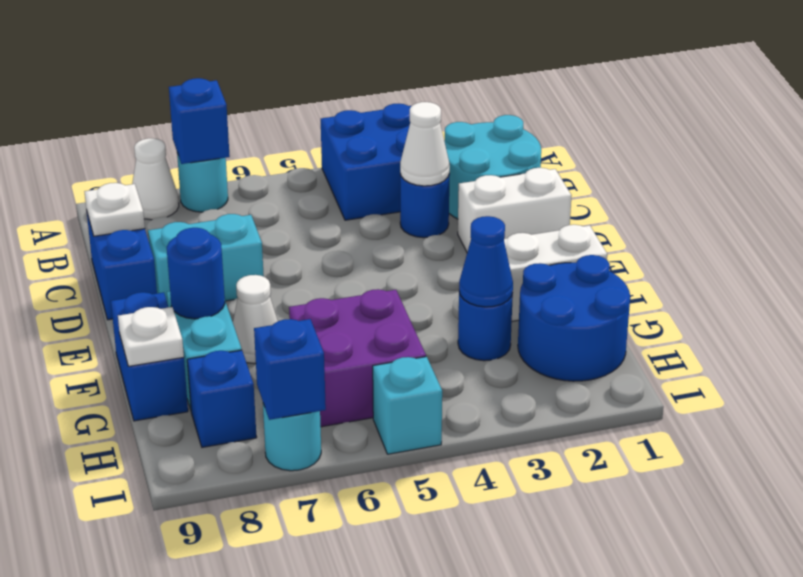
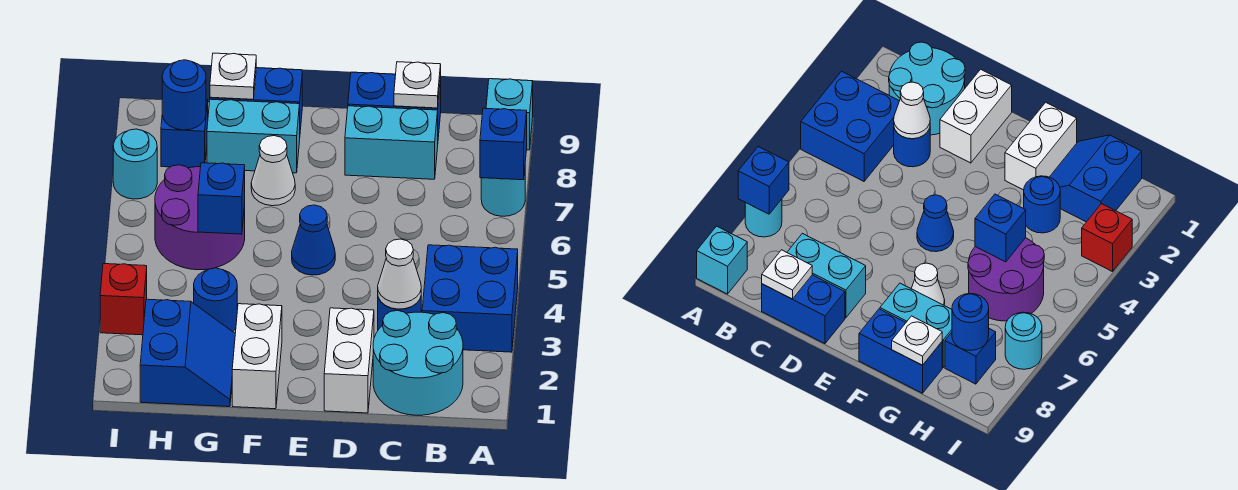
white 1x1 cone [132,138,179,220] -> none
cyan 1x2 brick [148,214,264,303] -> cyan 1x2 brick turned to [345,106,438,179]
blue 1x1 round brick [167,228,225,319] -> blue 1x1 round brick moved to [162,60,206,130]
blue 2x2 round brick [518,255,630,381] -> blue 2x2 slope [140,299,235,407]
blue 1x1 cone [459,216,513,307] -> blue 1x1 cone moved to [292,205,335,275]
purple 2x2 brick [289,289,426,427] -> purple 2x2 round brick [155,165,245,270]
none -> red 1x1 brick [100,264,147,335]
cyan 1x1 brick [373,357,442,454] -> cyan 1x1 brick moved to [486,79,533,150]
blue 1x1 brick [254,319,326,420] -> blue 1x1 brick moved to [198,163,245,234]

